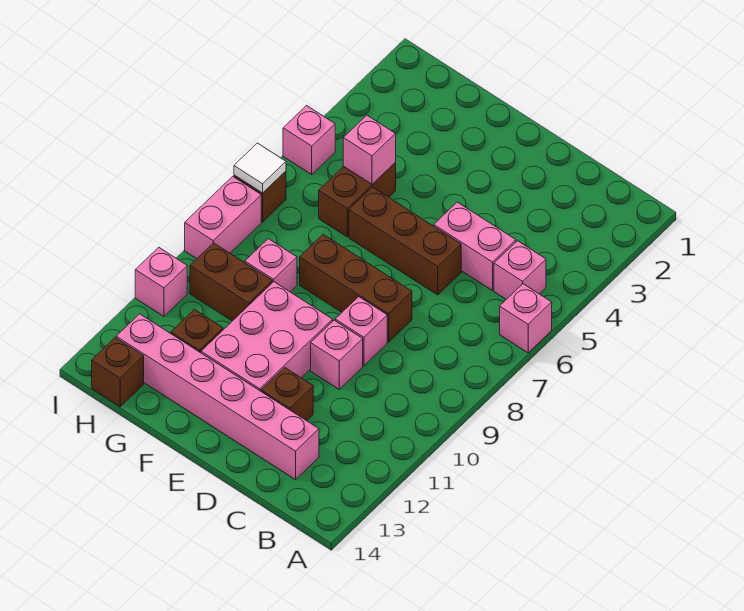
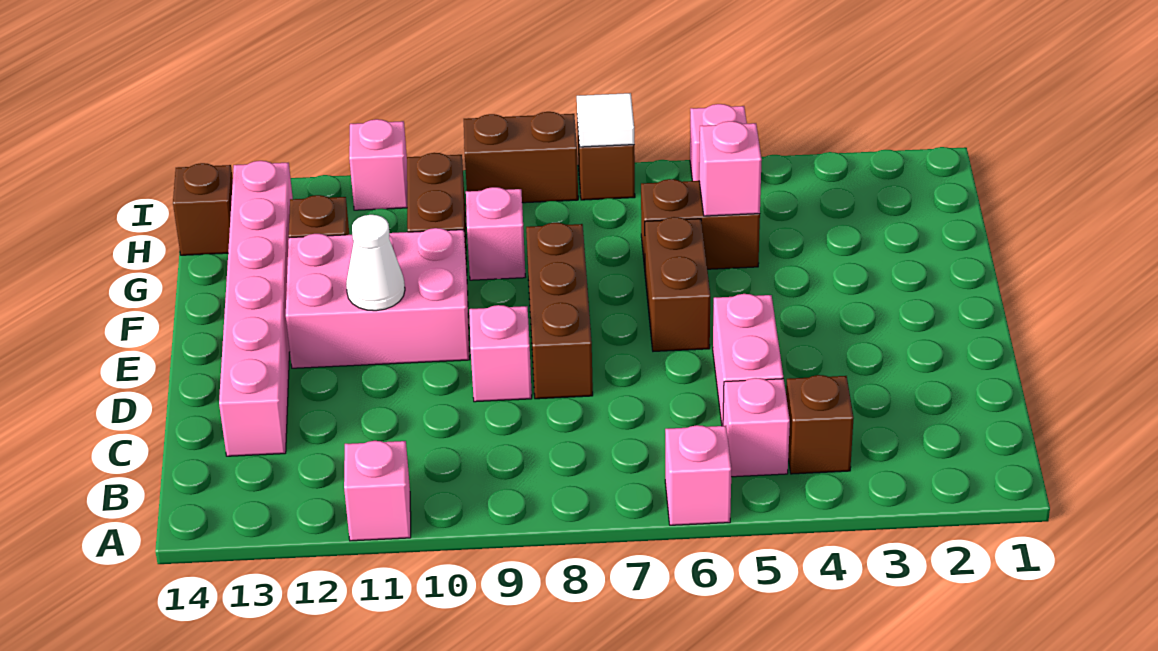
brown 1x3 brick [349,187,461,295] -> brown 1x2 brick [645,217,710,351]
pink 1x1 brick [311,320,363,389] -> pink 1x1 brick moved to [344,441,411,541]
brown 1x1 brick [261,368,313,421] -> brown 1x1 brick moved to [786,375,854,474]
none -> white 1x1 cone [346,215,405,311]
pink 1x2 brick [185,176,261,259] -> brown 1x2 brick [464,112,578,203]

